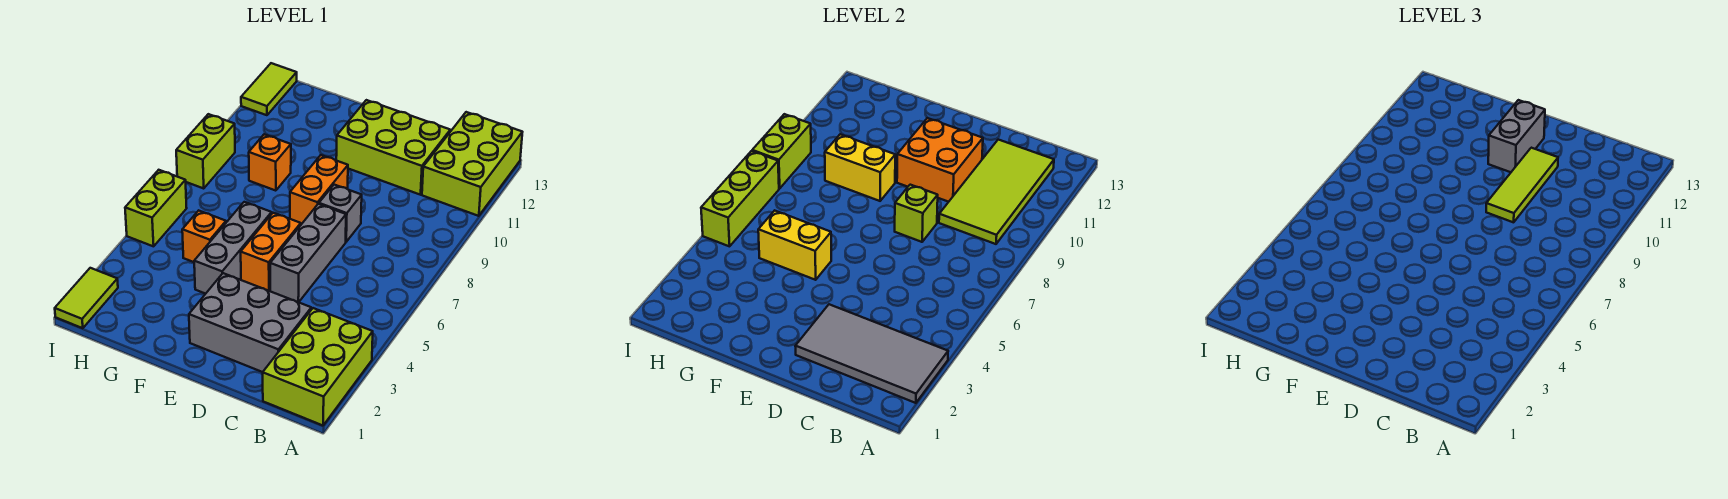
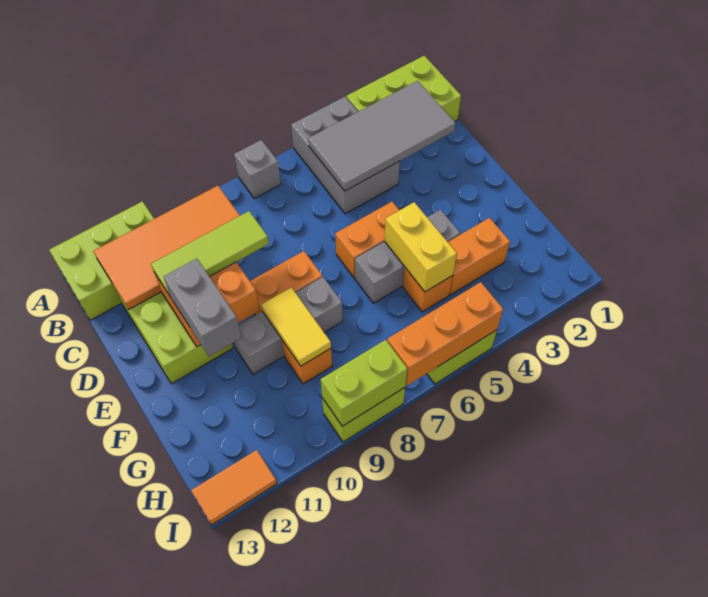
grey 2x4 tile [795,304,948,403] -> grey 2x4 tile turned to [308,81,455,191]
lime 2x4 tile [939,140,1054,244] -> orange 2x4 tile [93,186,240,310]
grey 2x3 brick [189,273,311,372] -> grey 2x3 brick moved to [291,97,400,214]
grey 1x3 brick [270,204,346,302] -> grey 1x3 brick moved to [234,277,343,374]
grey 1x1 brick [319,185,362,242] -> grey 1x1 brick moved to [234,140,281,199]
lime 1x1 brick [895,185,938,242] -> none
grey 1x2 brick [1488,100,1545,172] -> grey 1x2 brick turned to [164,259,242,356]
yellow 1x2 brick [825,134,895,201] -> yellow 1x2 tile [261,287,331,366]
none -> orange 1x2 brick [448,218,510,295]
lime 1x2 tile [55,268,118,328] -> none
lime 1x3 brick [701,151,779,246] -> orange 1x3 brick [387,282,503,386]
lime 1x2 tile [241,63,297,115] -> orange 1x2 tile [191,450,277,525]

